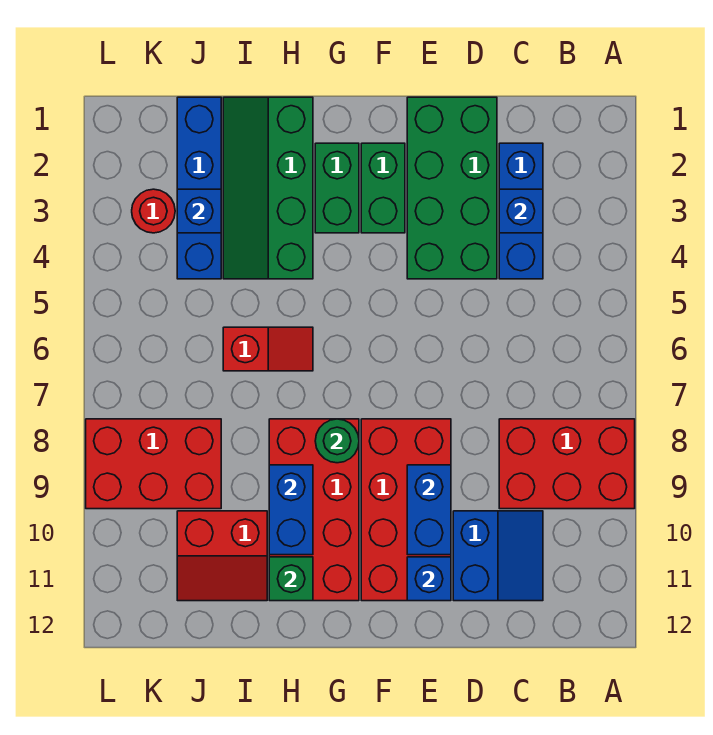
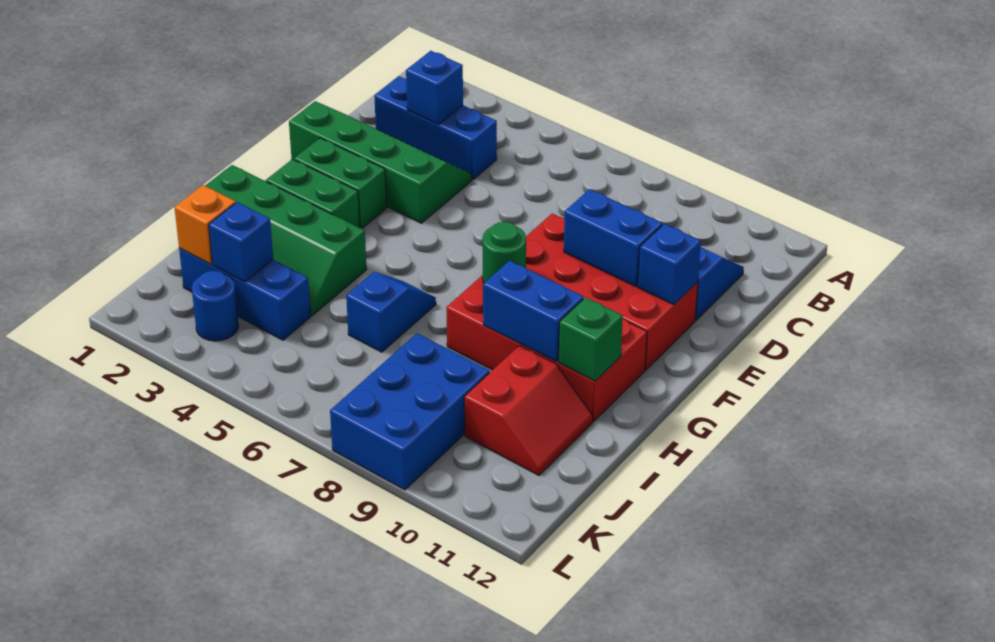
red 2x3 brick [499,419,635,509] -> none
green 2x4 brick [407,97,497,279] -> green 2x4 slope [289,101,472,223]
red 1x2 slope [223,327,313,371] -> blue 1x2 slope [346,272,436,352]
blue 1x4 brick [177,97,221,279] -> blue 1x3 brick [179,248,311,340]
none -> orange 1x1 brick [174,185,236,264]
red 2x3 brick [86,419,221,509] -> blue 2x3 brick [330,333,490,490]
red 1x1 round brick [132,189,175,233] -> blue 1x1 round brick [192,271,239,341]

